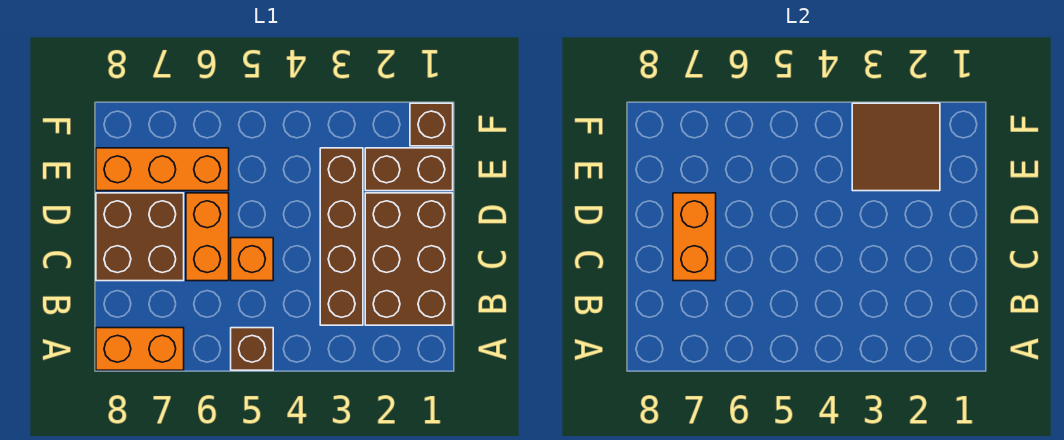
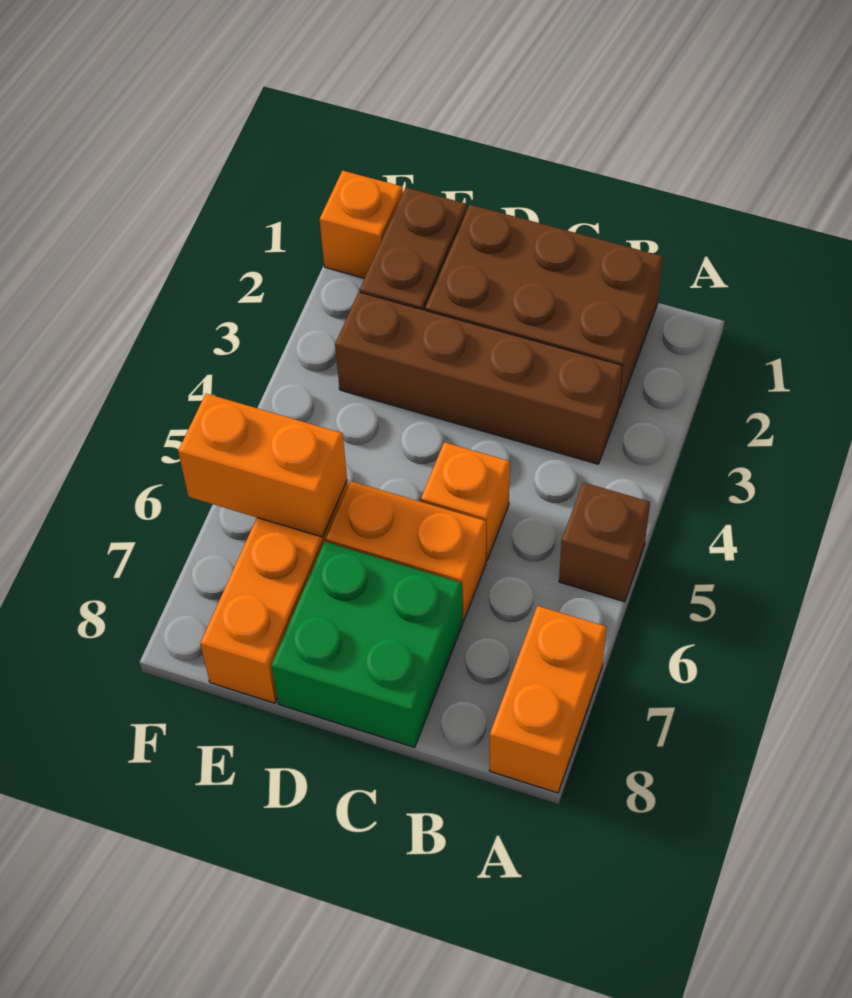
brown 2x2 brick [96,193,184,281] -> green 2x2 brick [271,542,463,748]
orange 1x2 brick [673,193,716,281] -> orange 1x2 brick moved to [178,394,347,537]
brown 2x2 tile [852,103,940,191] -> none
brown 1x1 brick [410,103,453,146] -> orange 1x1 brick [320,171,403,278]

